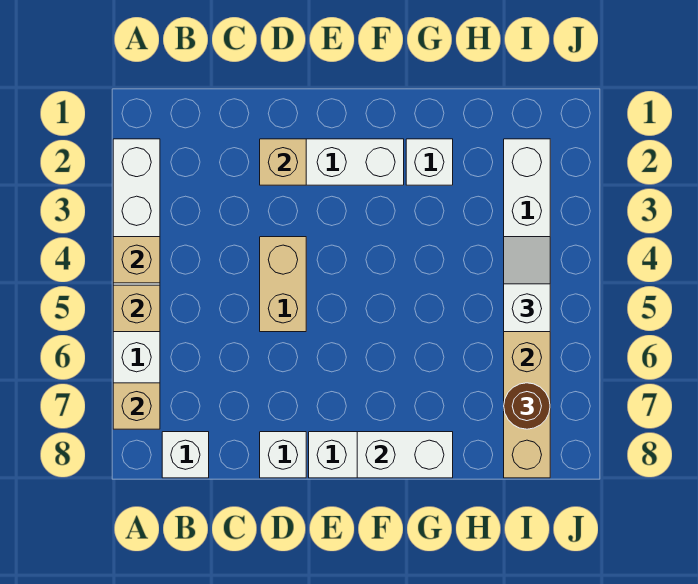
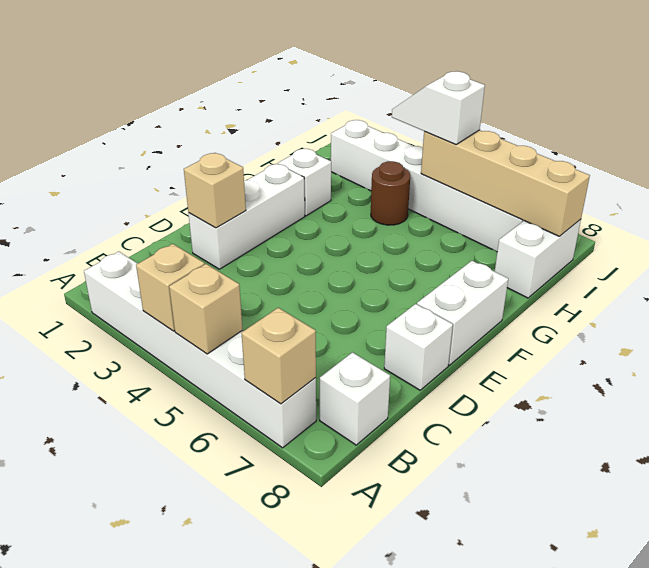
tan 1x2 brick [260,237,306,332] -> none
white 1x2 brick [357,432,453,478] -> white 1x2 brick moved to [495,219,581,298]
brown 1x1 round brick [504,383,550,429] -> brown 1x1 round brick moved to [371,161,410,225]

